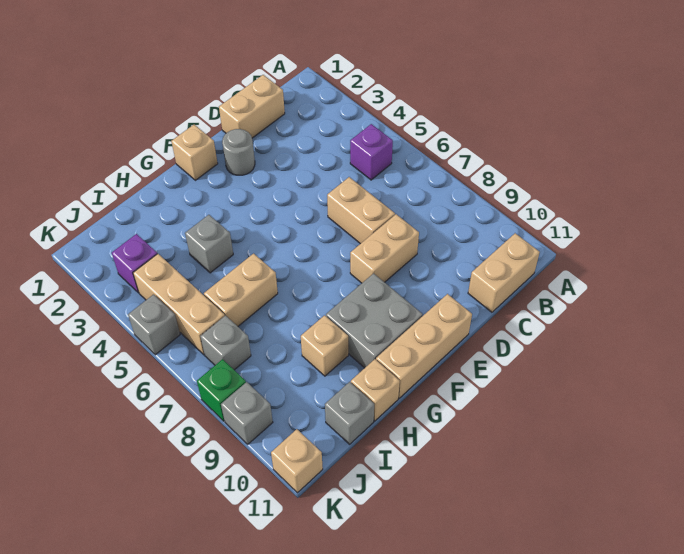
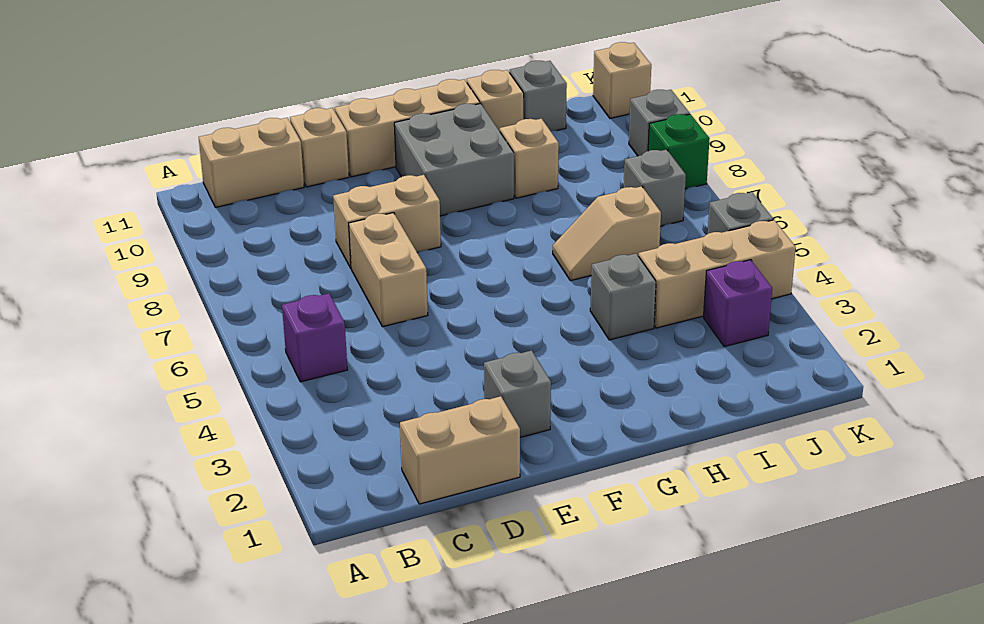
grey 1x1 round brick [222,129,255,175] -> grey 1x1 brick [484,350,551,437]
tan 1x1 brick [171,125,218,180] -> tan 1x1 brick moved to [290,108,349,187]
tan 1x2 brick [204,254,278,326] -> tan 1x2 slope [553,186,661,281]
tan 1x3 brick [133,254,225,355] -> tan 1x3 brick turned to [639,220,796,328]

